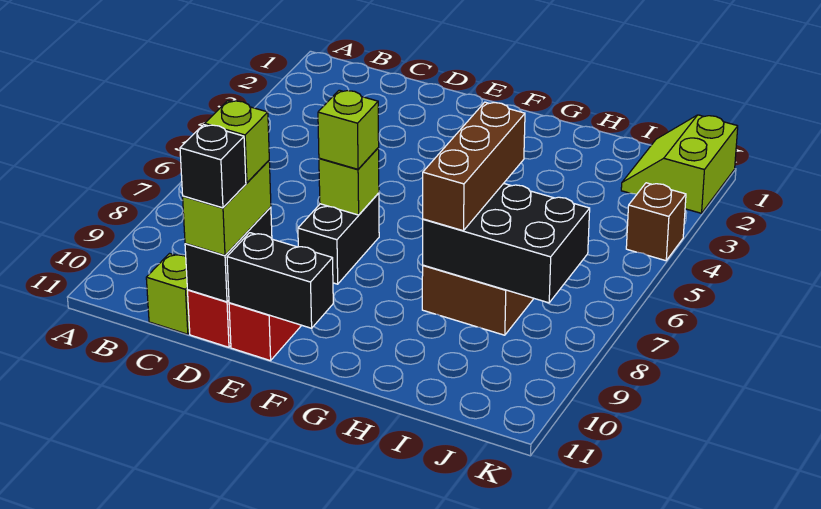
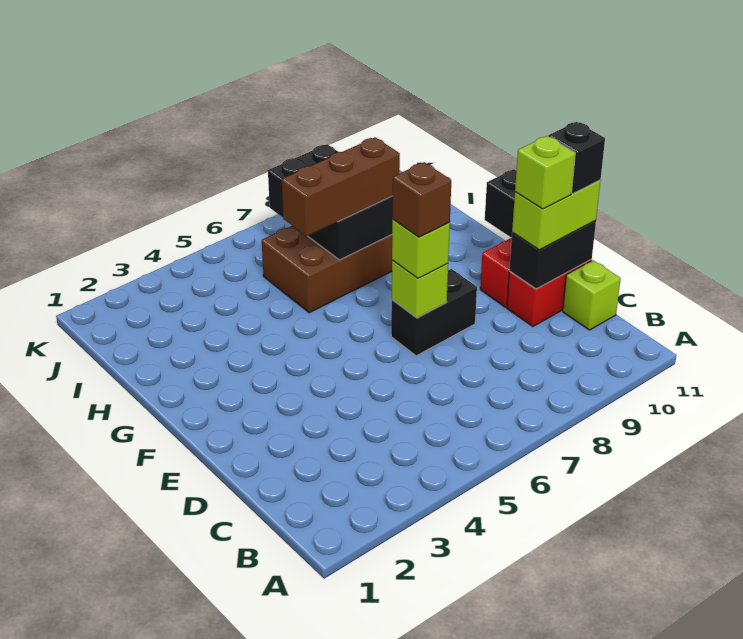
lime 2x2 slope [621,115,738,213] -> none
brown 1x1 brick [626,183,686,261] -> brown 1x1 brick moved to [392,162,451,237]

